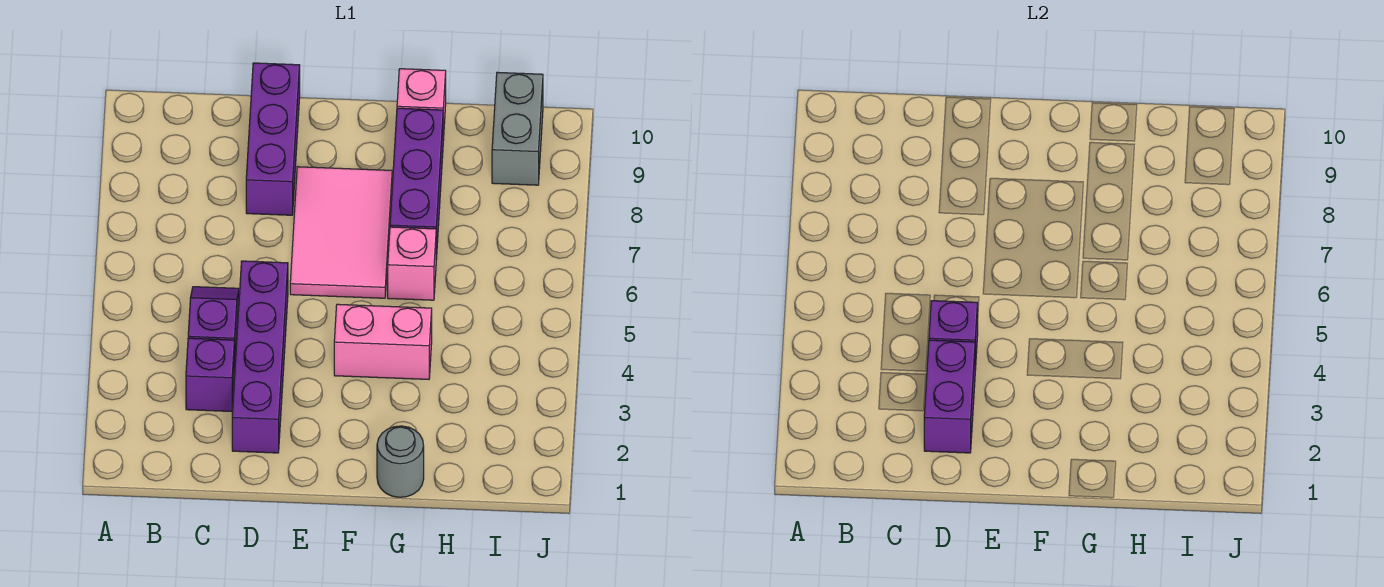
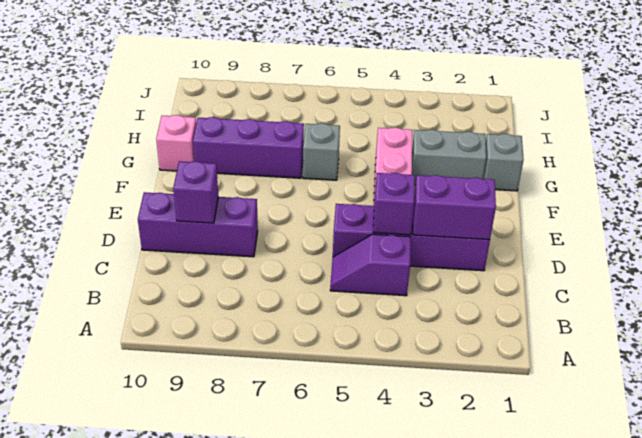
purple 1x1 brick [186,338,234,412] -> purple 1x1 brick moved to [173,161,218,223]
pink 2x3 tile [290,167,392,298] -> none
grey 1x1 round brick [377,426,424,497] -> grey 1x1 brick [483,134,524,191]
pink 1x1 brick [388,227,436,300] -> grey 1x1 brick [303,123,340,180]
grey 1x2 brick [492,72,543,185] -> grey 1x2 brick moved to [412,129,486,185]

